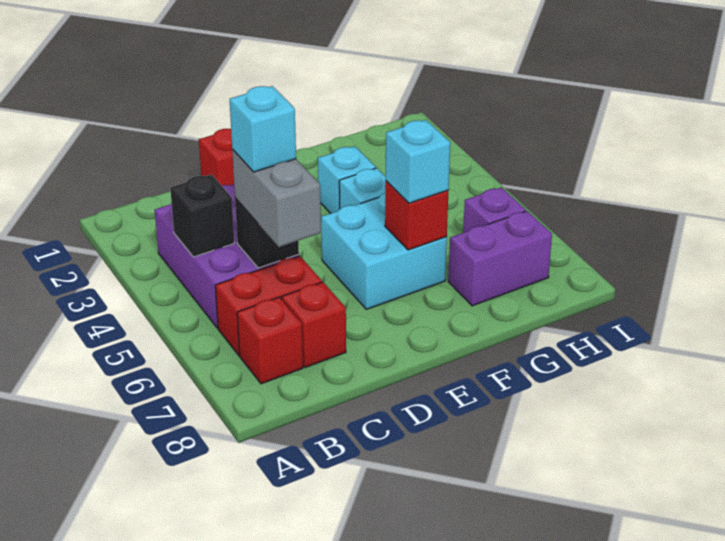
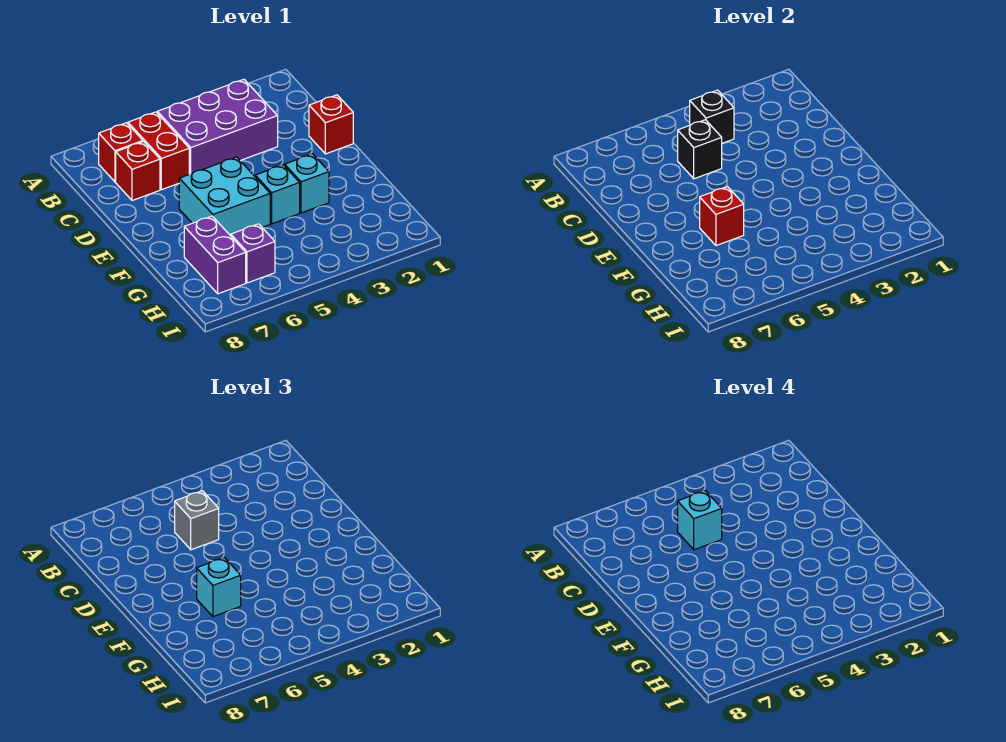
grey 1x2 brick [232,150,321,247] -> grey 1x1 brick [175,491,219,550]

